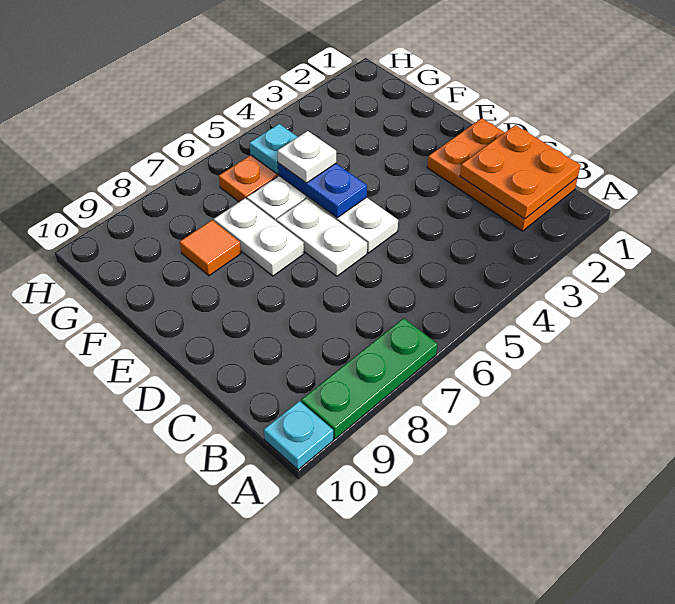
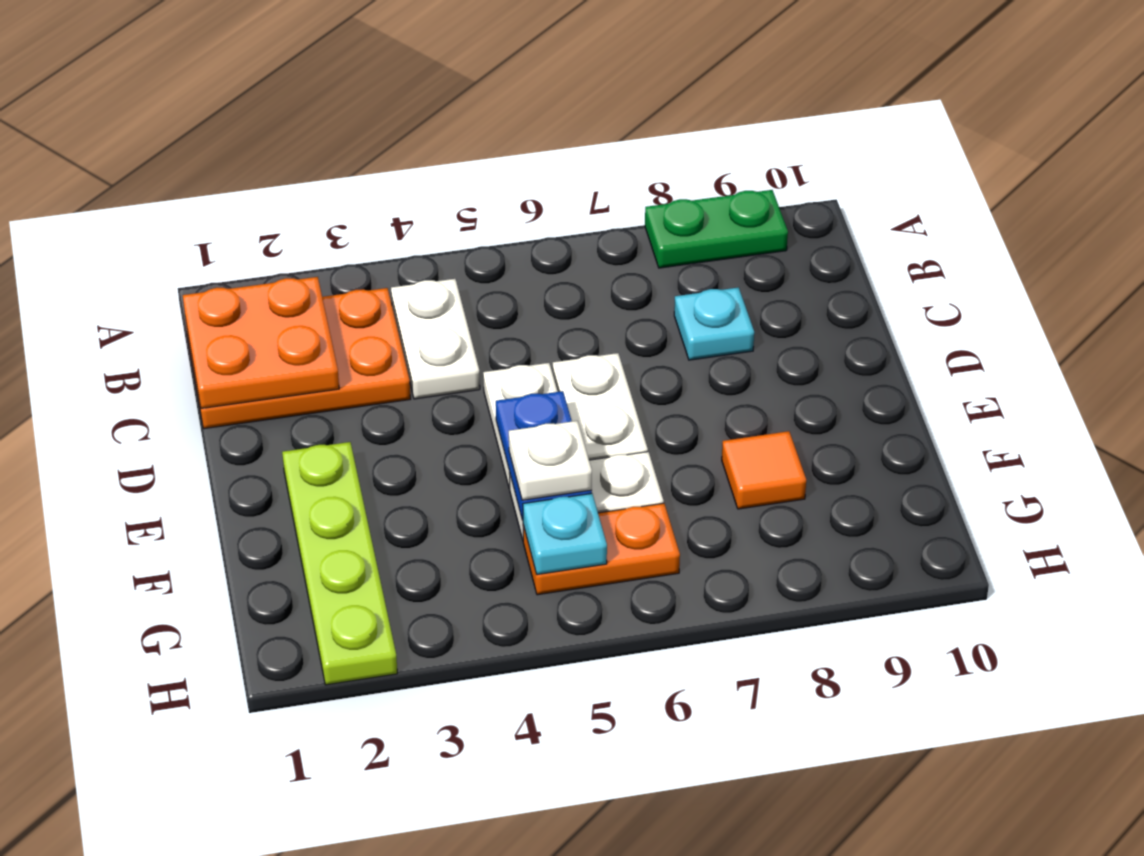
green 1x3 plate [301,318,437,439] -> green 1x2 plate [645,190,788,268]
cyan 1x1 plate [264,401,333,470] -> cyan 1x1 plate moved to [674,287,754,360]
orange 2x3 plate [427,118,578,231] -> orange 2x3 plate turned to [185,288,411,429]
none -> lime 1x4 plate [282,442,397,685]
white 1x2 plate [214,198,304,276] -> white 1x2 plate moved to [391,279,480,399]

